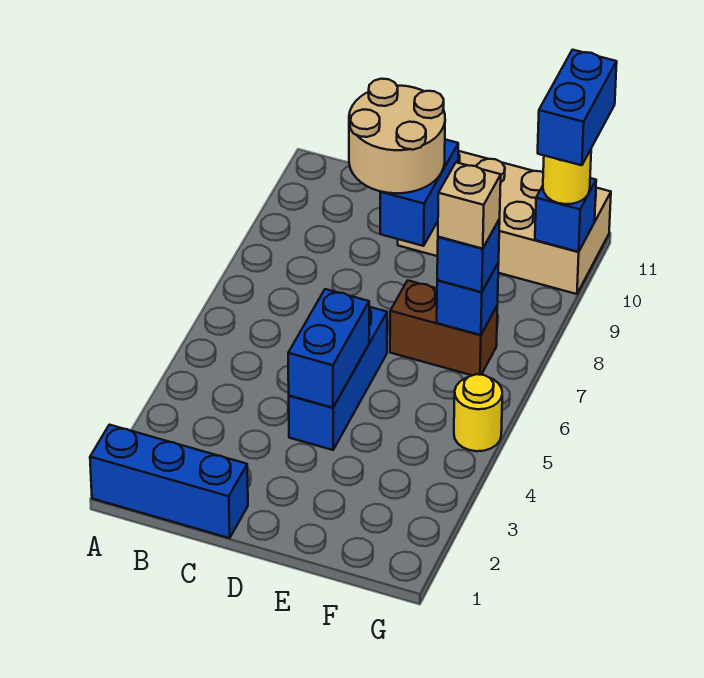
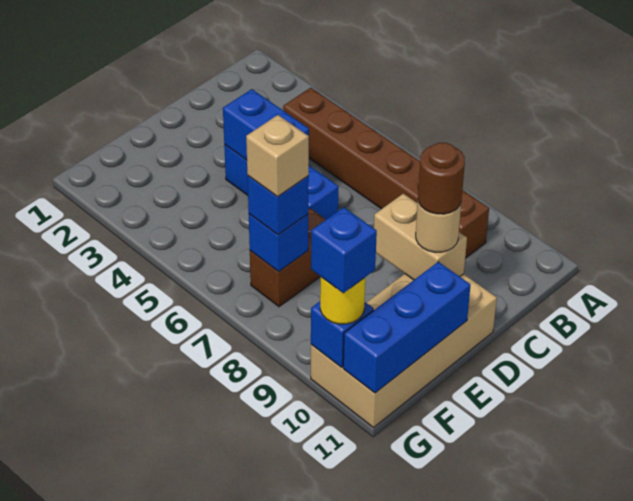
blue 1x3 brick [90,425,248,538] -> blue 1x3 brick moved to [343,262,470,393]
none -> brown 1x6 brick [283,88,489,258]
tan 2x2 round brick [349,79,445,193] -> tan 1x1 round brick [416,202,461,252]
blue 1x2 brick [380,140,458,246] -> tan 1x2 brick [374,194,467,280]
none -> brown 1x1 round brick [418,143,465,214]
yellow 1x1 round brick [454,374,502,451] -> none
blue 1x2 brick [538,50,617,165] -> blue 1x1 brick [311,207,377,293]

